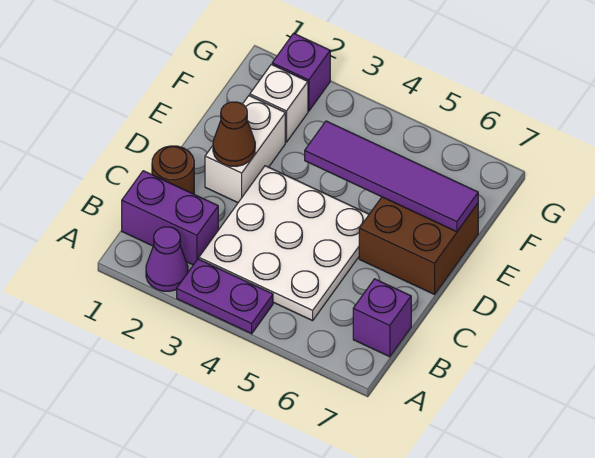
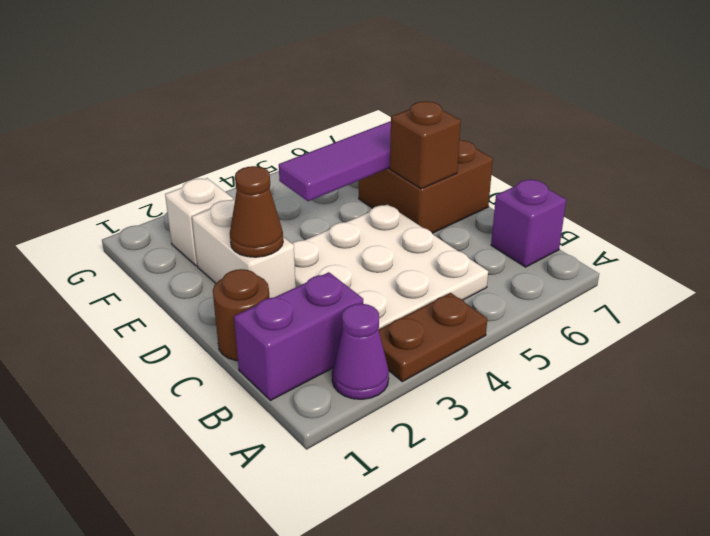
purple 1x2 plate [177,259,273,334] -> brown 1x2 plate [379,293,487,382]
none -> brown 1x1 brick [390,101,461,189]
purple 1x1 brick [272,33,330,111] -> none

